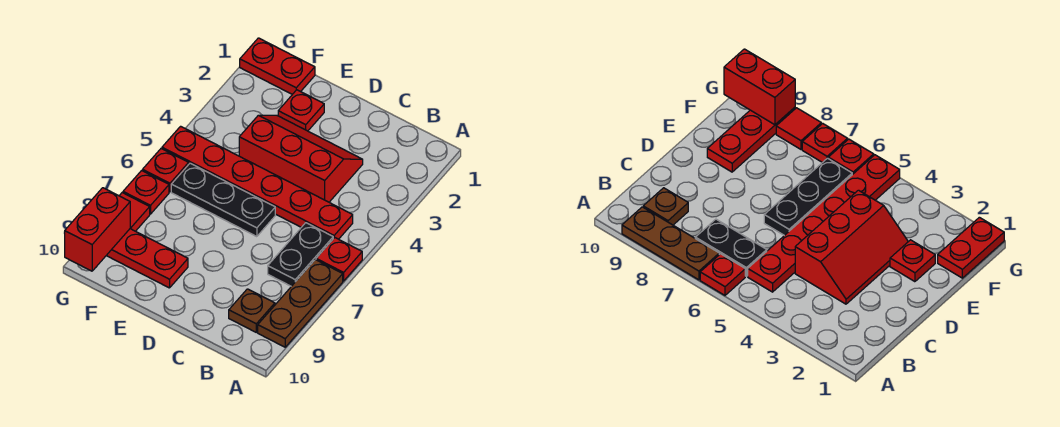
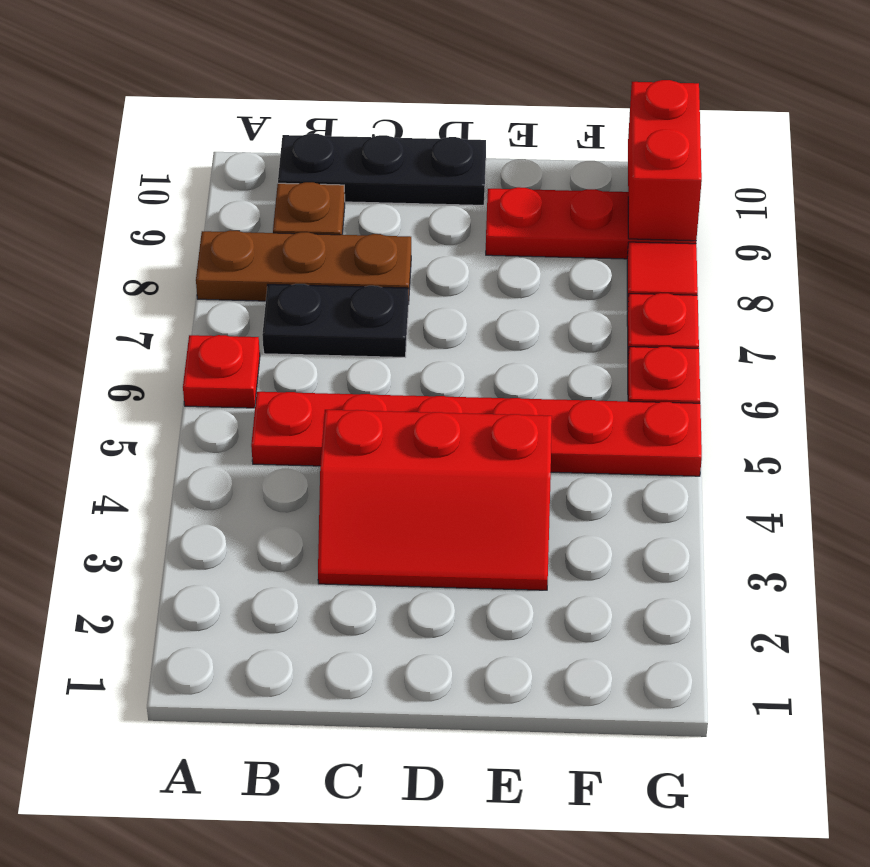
brown 1x3 plate [258,260,343,347] -> brown 1x3 plate turned to [196,230,411,304]
black 1x2 plate [268,223,333,286] -> black 1x2 plate turned to [262,284,408,357]
black 1x3 plate [171,163,275,237] -> black 1x3 plate moved to [278,134,486,205]
red 1x1 plate [278,90,324,131] -> none
red 1x2 plate [240,38,315,94] -> none

